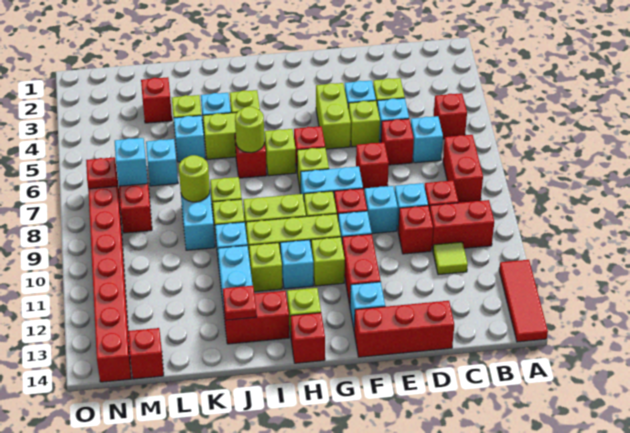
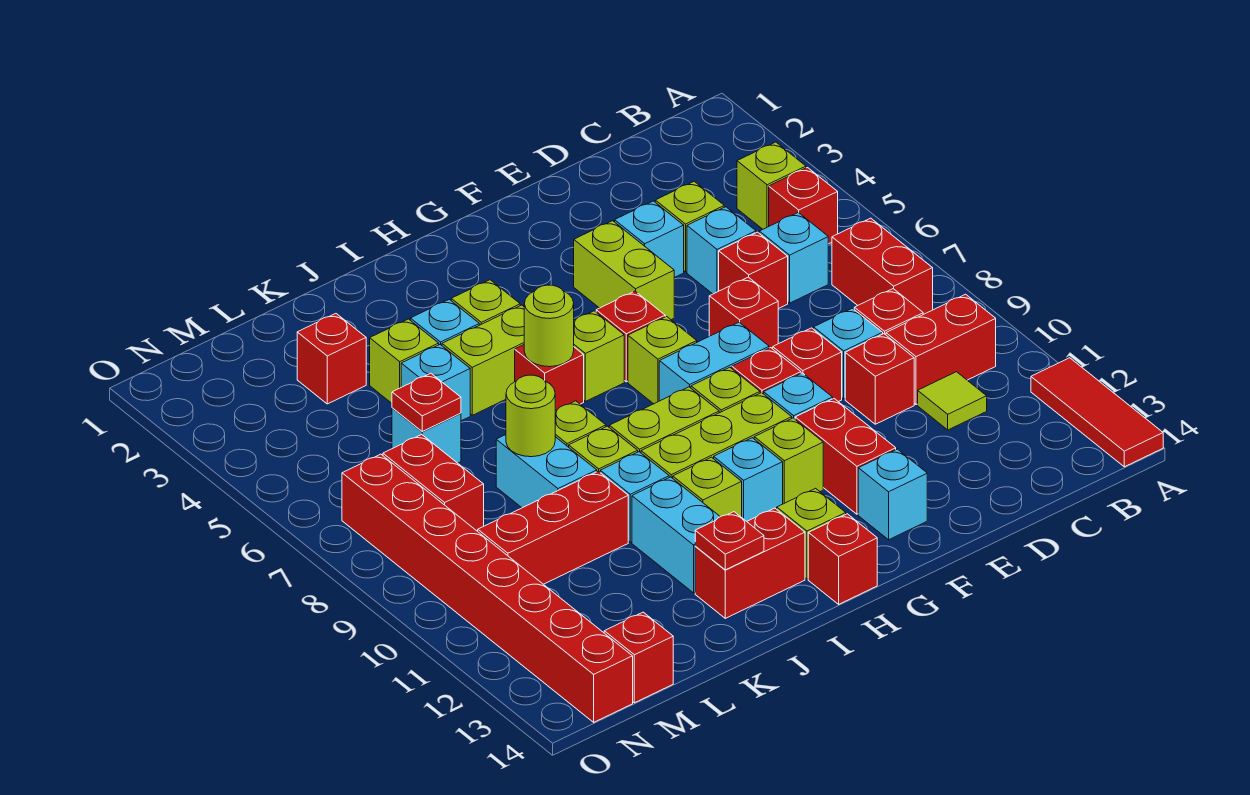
red 1x3 brick [354,301,454,357] -> red 1x3 brick moved to [478,471,628,584]
lime 1x1 brick [348,101,380,147] -> lime 1x1 brick moved to [737,142,806,229]
cyan 1x1 brick [364,186,398,233] -> red 1x1 brick [773,328,842,402]
cyan 1x1 brick [115,138,148,186] -> none
red 1x1 plate [86,157,117,189] -> red 1x1 plate moved to [392,373,461,431]

